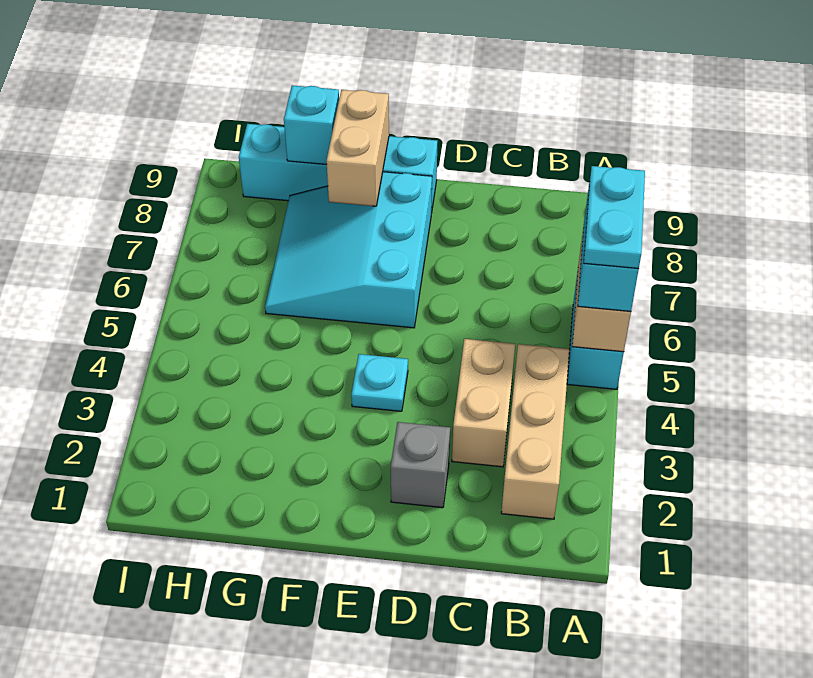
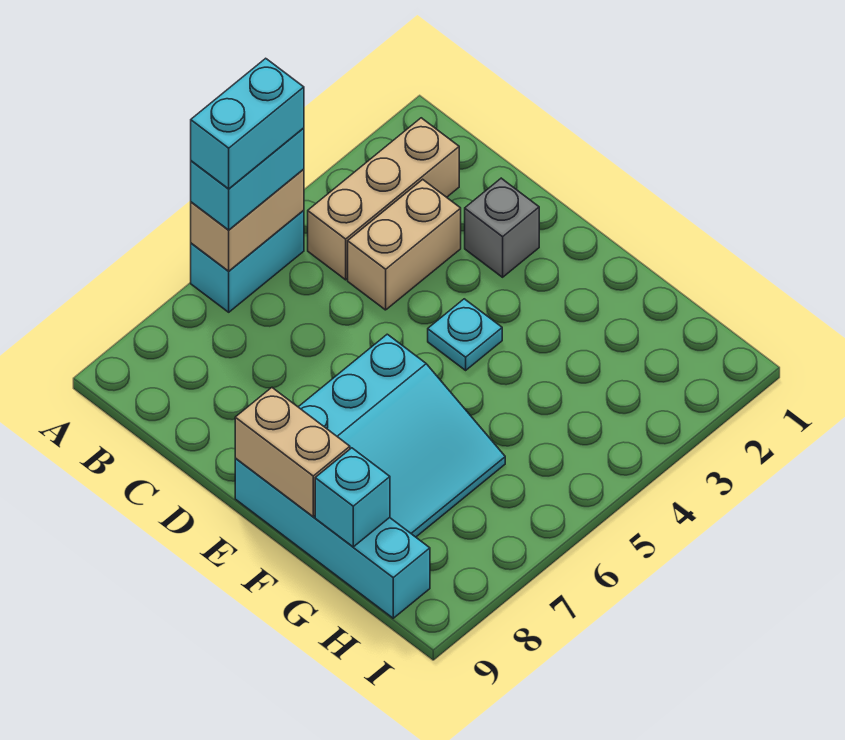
cyan 1x2 plate [584,166,645,269] -> cyan 1x2 brick [191,58,304,189]
tan 1x2 brick [326,90,389,206] -> tan 1x2 brick turned to [235,388,350,517]

